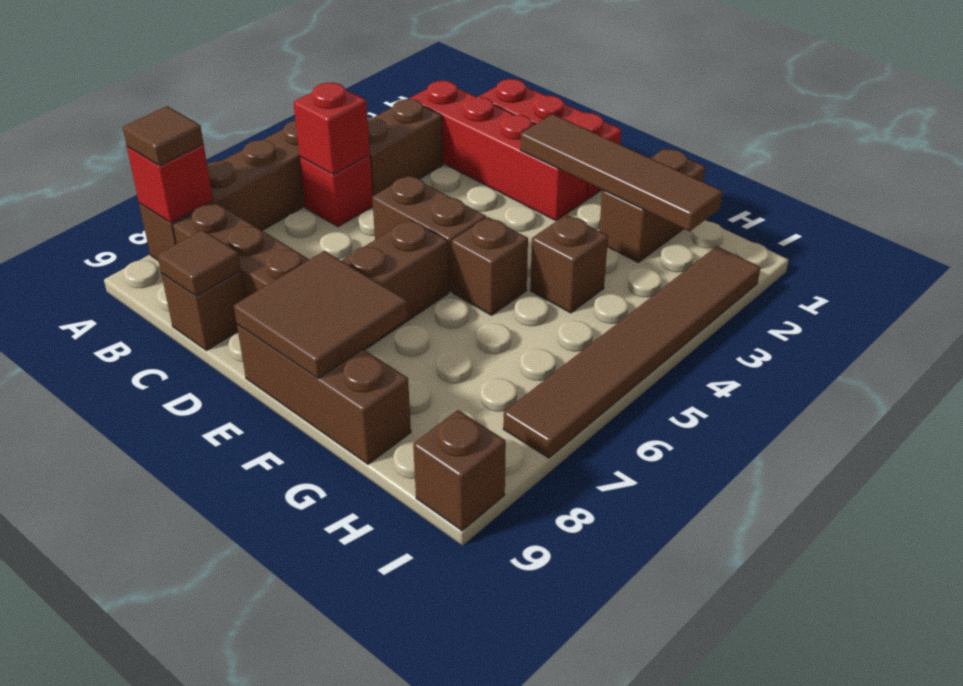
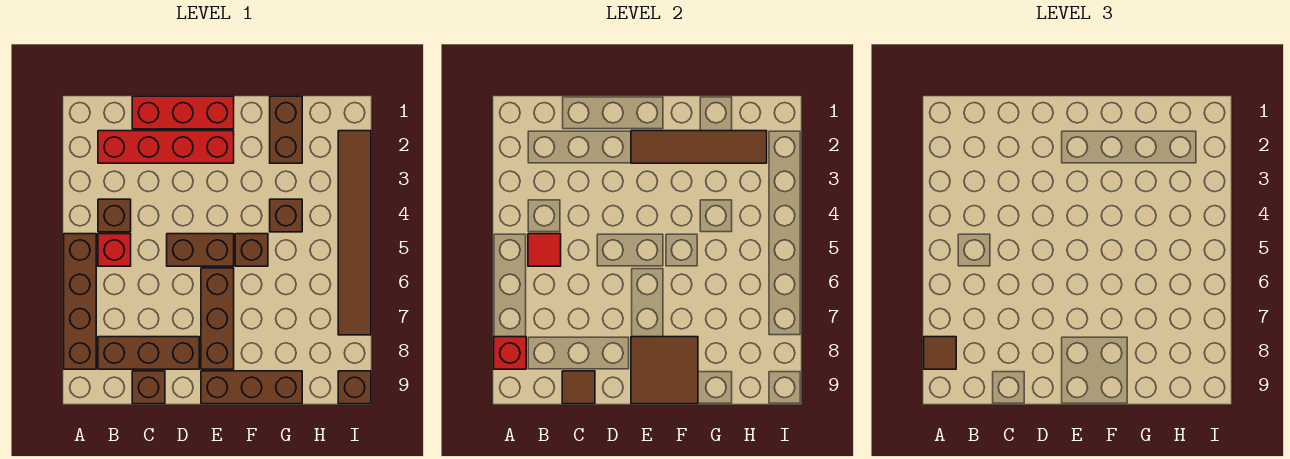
brown 1x2 brick [367,99,443,196] -> brown 1x1 brick [98,199,131,232]
red 1x1 brick [293,83,370,175] -> red 1x1 tile [528,234,561,266]

